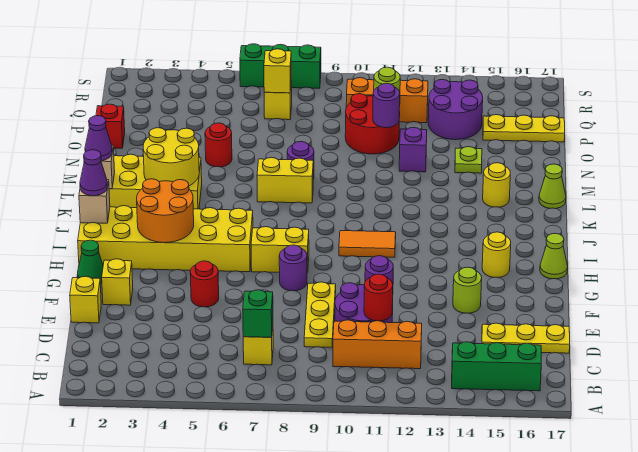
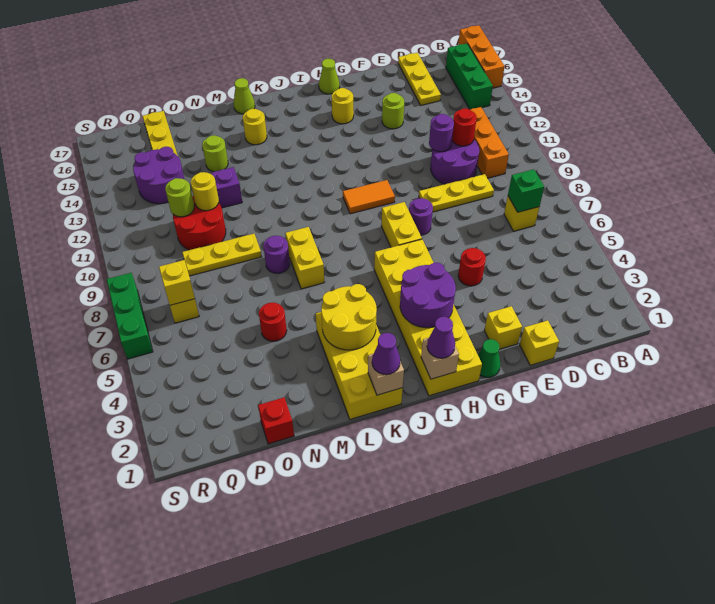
orange 2x2 round brick [137,179,194,243] -> purple 2x2 round brick [400,263,456,328]
orange 1x2 tile [339,231,396,257] -> orange 1x2 tile turned to [343,180,395,214]
none -> yellow 1x3 plate [182,234,261,276]
lime 1x1 plate [455,147,482,173] -> lime 1x1 round brick [202,135,228,172]
purple 1x1 round brick [373,83,400,128] -> yellow 1x1 round brick [191,172,219,211]
orange 1x3 brick [346,78,428,123] -> orange 1x3 brick moved to [458,25,505,88]

